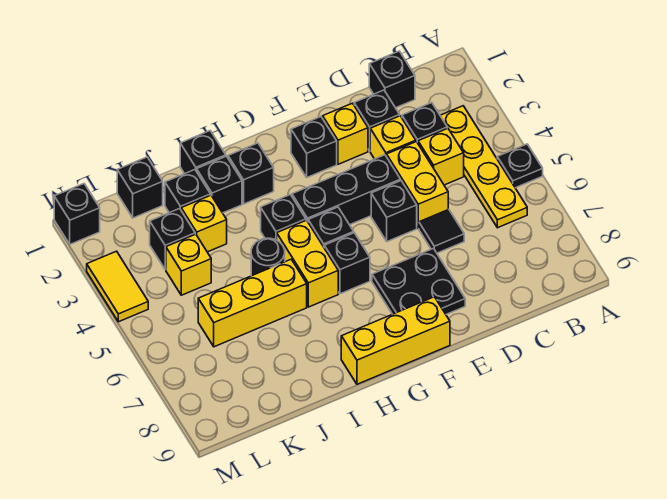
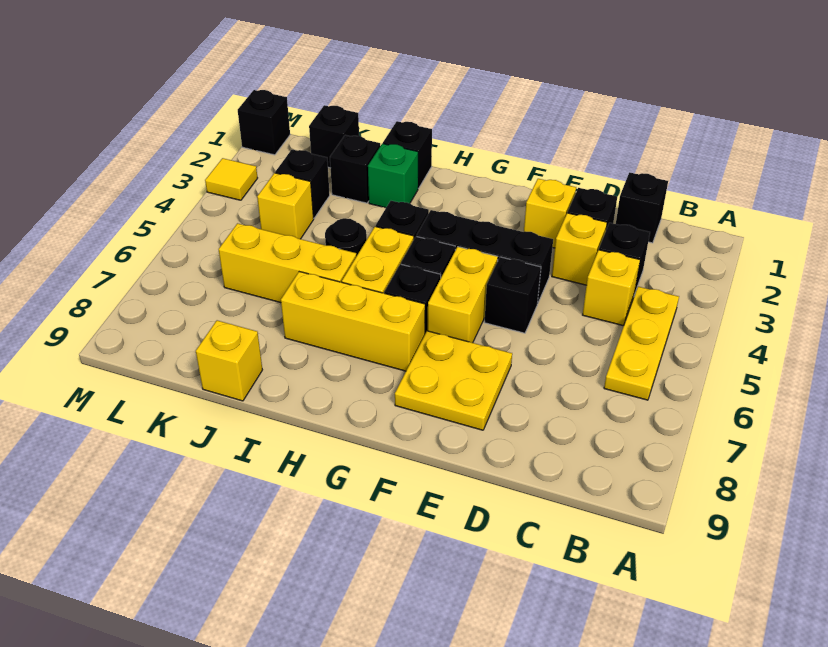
black 1x1 plate [497,144,543,188] -> none
yellow 1x4 plate [440,106,527,228] -> yellow 1x3 plate [604,287,679,400]
yellow 1x2 brick [387,142,448,228] -> yellow 1x2 brick moved to [428,247,498,343]
black 1x1 tile [419,209,464,253] -> none
black 2x2 plate [372,248,465,314] -> yellow 2x2 plate [395,331,512,430]
black 1x1 brick [291,117,337,177] -> none
yellow 1x3 brick [341,297,450,384] -> yellow 1x3 brick moved to [281,272,425,371]
black 1x1 brick [228,143,274,204] -> none
black 1x1 brick [197,156,242,213] -> green 1x1 brick [368,144,418,208]
yellow 1x1 brick [181,195,227,252] -> yellow 1x1 brick moved to [196,320,262,401]
yellow 1x2 tile [87,251,148,322] -> yellow 1x1 tile [205,158,257,200]

